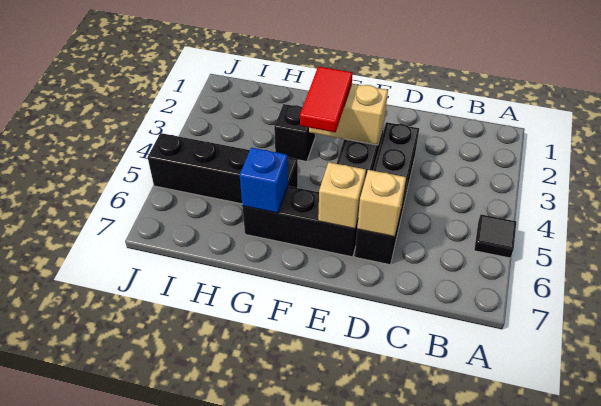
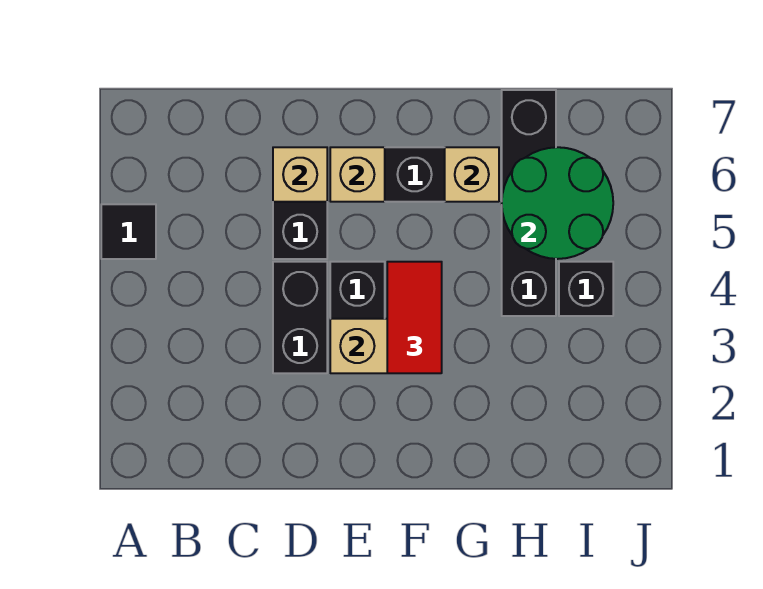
black 1x1 brick [274,104,315,161] -> black 1x1 brick moved to [559,262,613,316]
black 1x4 brick [148,133,298,204] -> black 1x4 brick turned to [502,90,556,316]
blue 1x1 brick [240,148,288,213] -> tan 1x1 brick [445,147,499,202]
none -> green 2x2 round brick [502,147,613,259]

